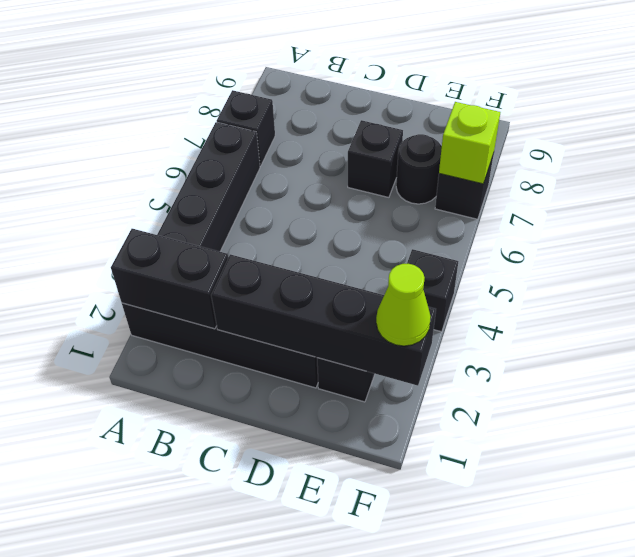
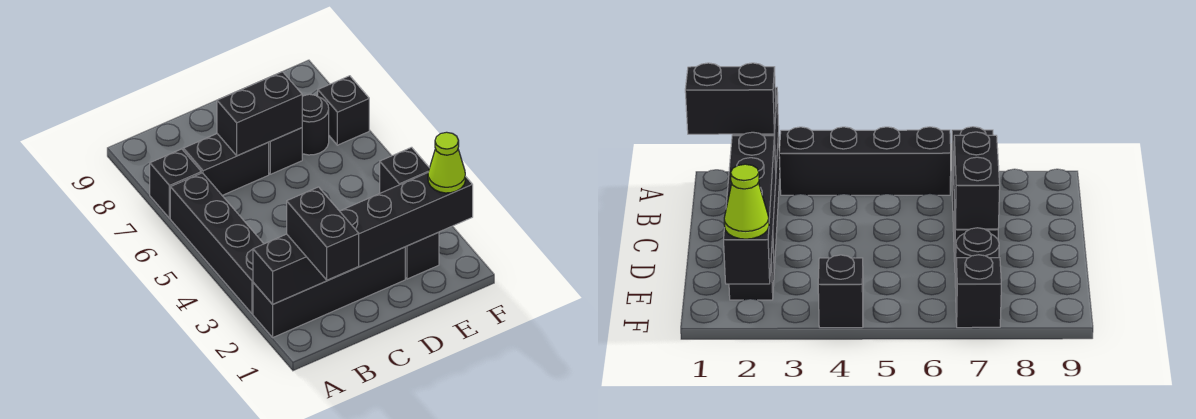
none -> black 1x2 brick [287,187,359,280]
none -> black 1x2 brick [183,134,269,195]
none -> black 1x2 brick [217,72,302,156]
lime 1x1 brick [439,102,500,184] -> none

